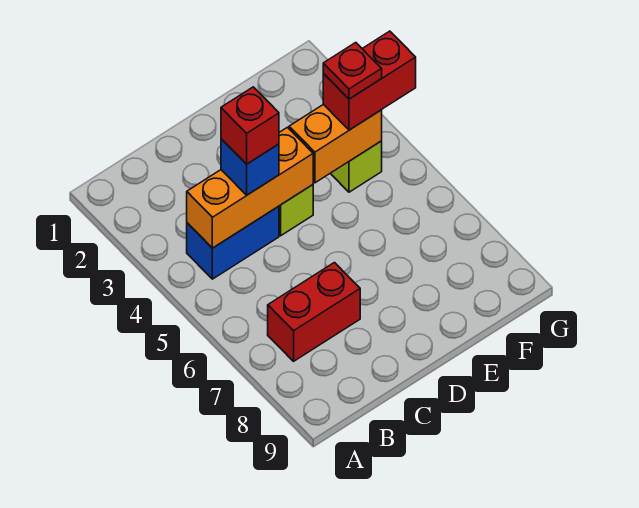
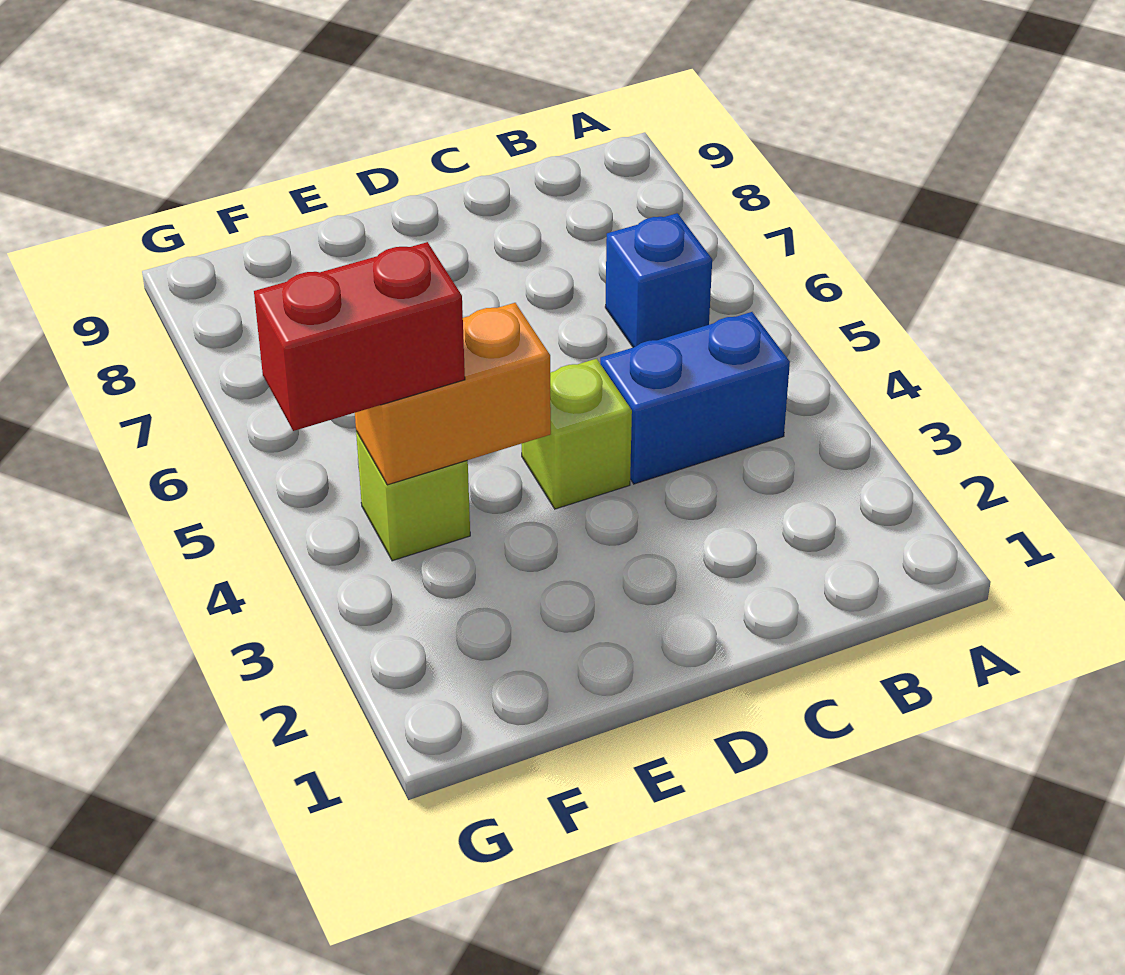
orange 1x3 brick [187,127,313,248] -> none
red 1x2 brick [268,263,360,361] -> none
blue 1x1 brick [221,139,279,195] -> blue 1x1 brick moved to [605,213,712,347]
red 1x1 brick [221,87,279,164] -> none
red 1x1 plate [323,43,382,99] -> none

